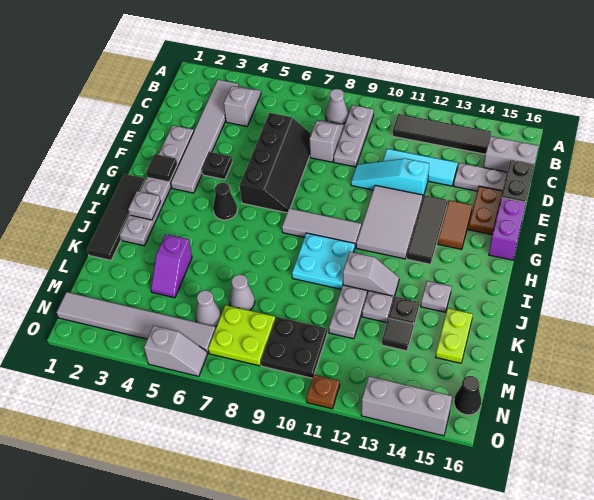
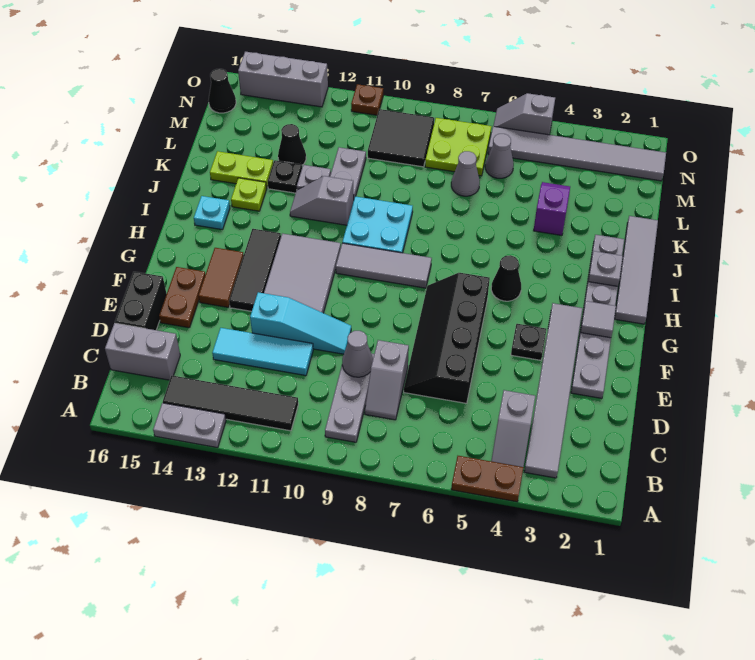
none -> brown 1x2 plate [451,456,523,502]
grey 1x1 cone [326,89,348,124] -> grey 1x1 cone moved to [342,331,373,377]
grey 1x2 plate [454,163,507,192] -> grey 1x2 plate moved to [153,403,226,448]
purple 1x2 brick [489,198,526,260] -> none
black 1x1 tile [146,154,177,182] -> grey 1x1 tile [580,301,616,338]
black 1x4 tile [87,174,146,260] -> grey 1x4 tile [614,216,658,324]
none -> cyan 1x1 plate [194,196,230,230]
grey 1x1 plate [421,281,452,312] -> lime 1x1 plate [231,178,266,211]
lime 1x2 plate [436,308,473,363] -> lime 1x2 plate turned to [210,151,273,189]
black 1x1 tile [382,318,414,351] -> black 1x1 cone [278,124,306,165]
black 2x2 plate [261,317,327,378] -> black 2x2 tile [368,109,434,167]

